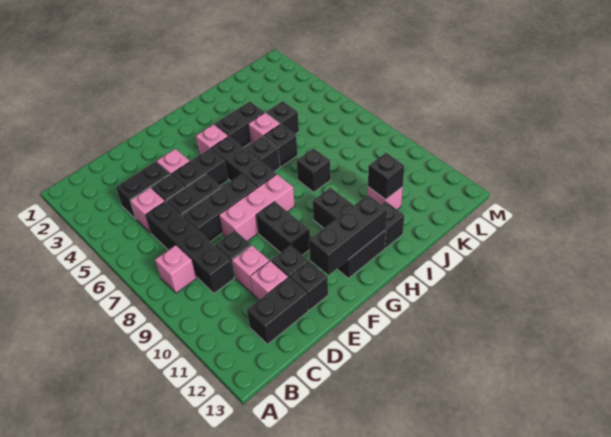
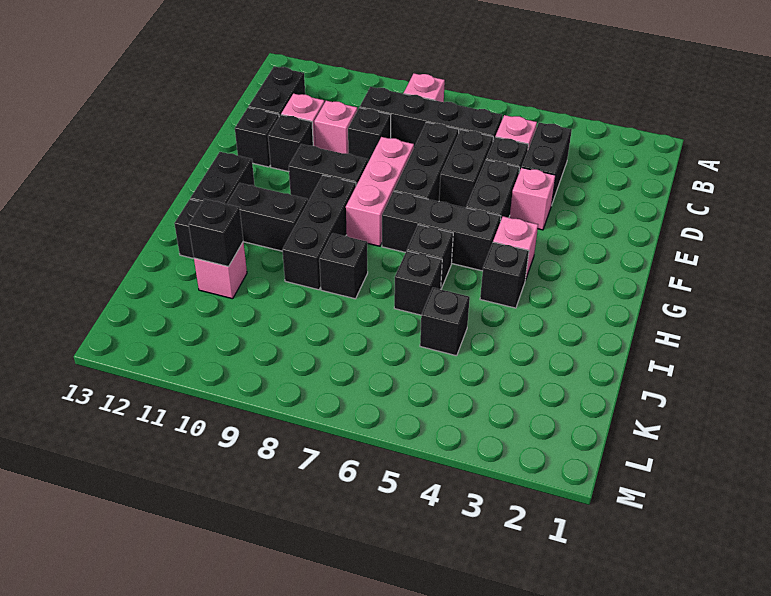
black 1x3 brick [309,195,387,275] -> black 1x3 brick moved to [282,175,356,290]
black 1x2 brick [215,101,264,148] -> black 1x1 brick [480,242,529,308]
pink 1x1 brick [248,113,280,144] -> none

